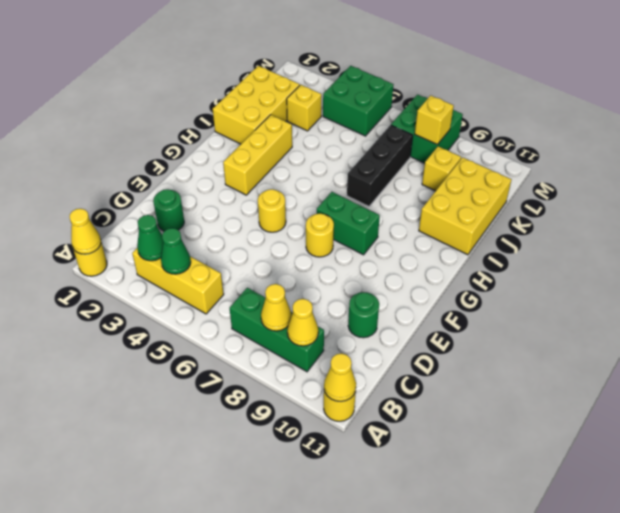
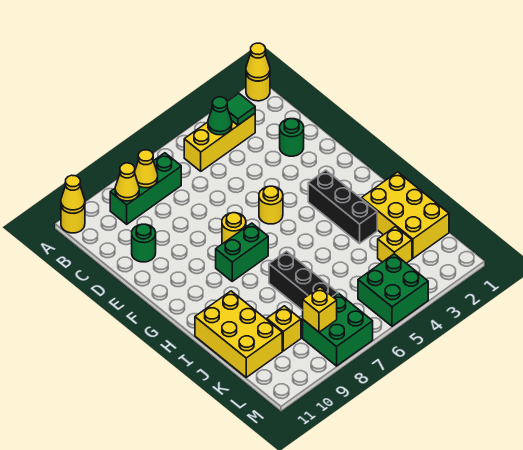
green 1x1 cone [137,215,163,261] -> green 1x1 tile [227,93,255,125]
yellow 1x3 brick [223,115,292,195] -> black 1x3 brick [308,170,377,244]

